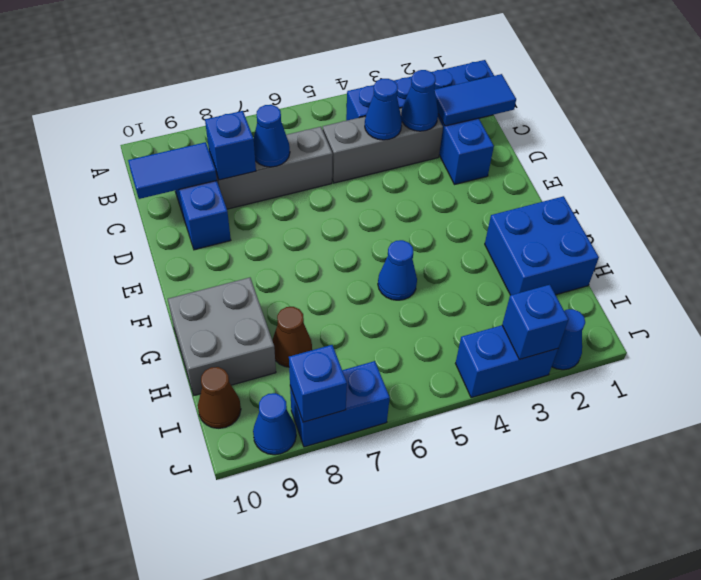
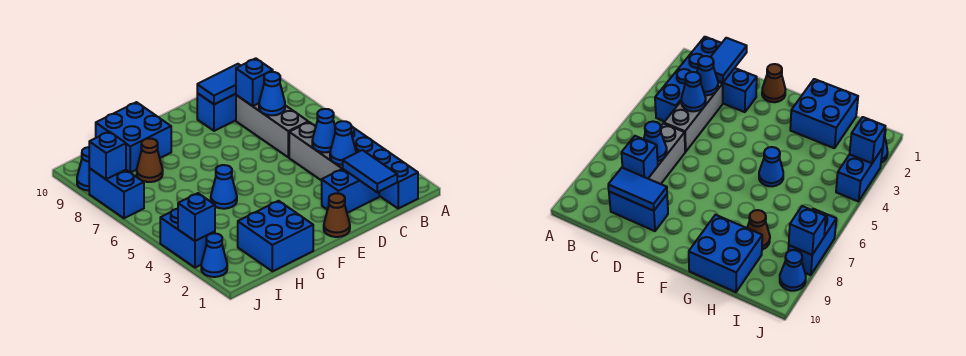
blue 1x2 tile [128,142,217,199] -> blue 1x2 tile turned to [197,64,241,104]
grey 2x2 brick [168,278,276,395] -> blue 2x2 brick [96,102,171,173]
brown 1x1 cone [198,367,241,428] -> brown 1x1 cone moved to [324,193,350,237]

